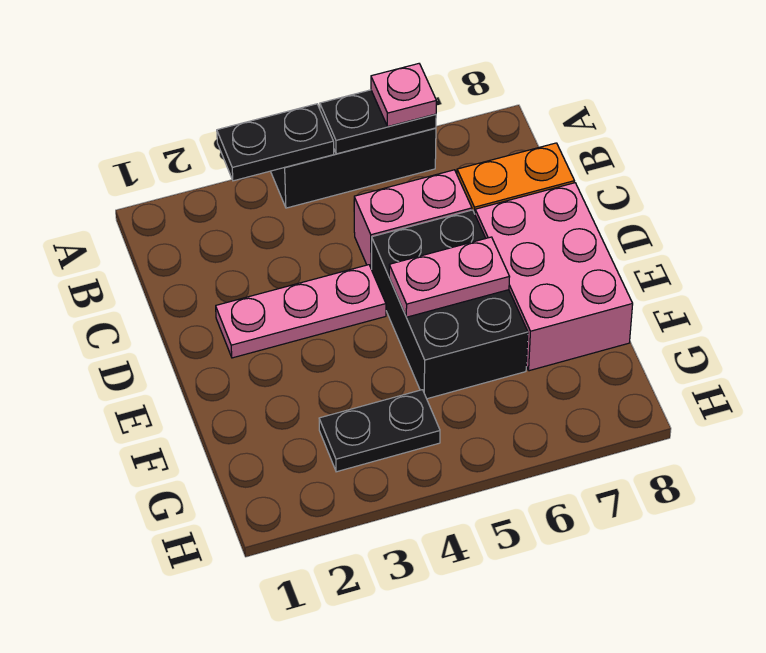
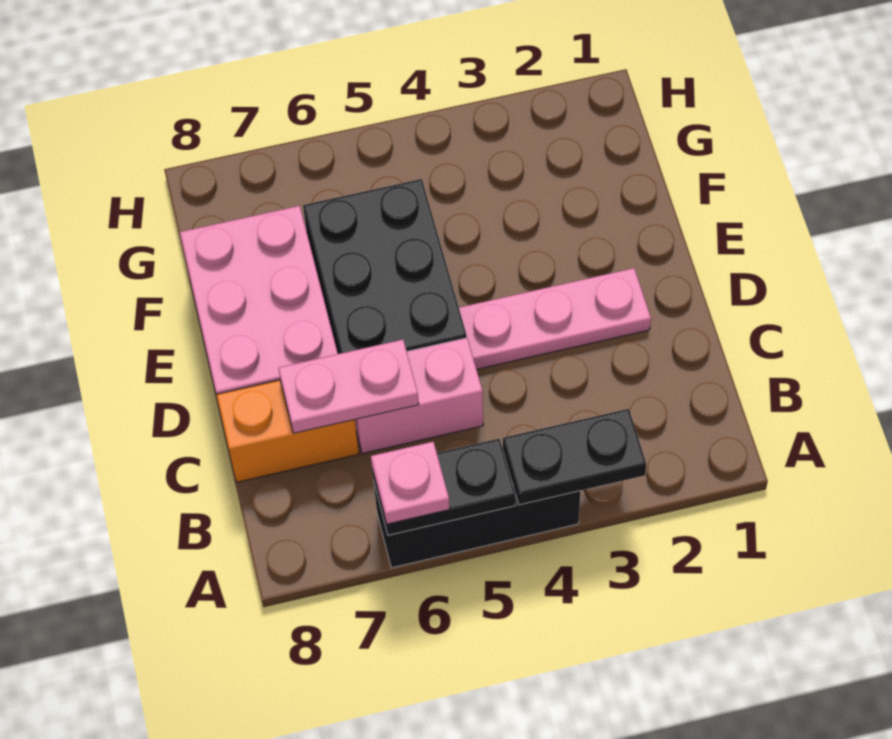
pink 1x2 plate [389,237,509,317] -> pink 1x2 plate moved to [278,340,419,433]
black 1x2 plate [319,390,440,472] -> none

